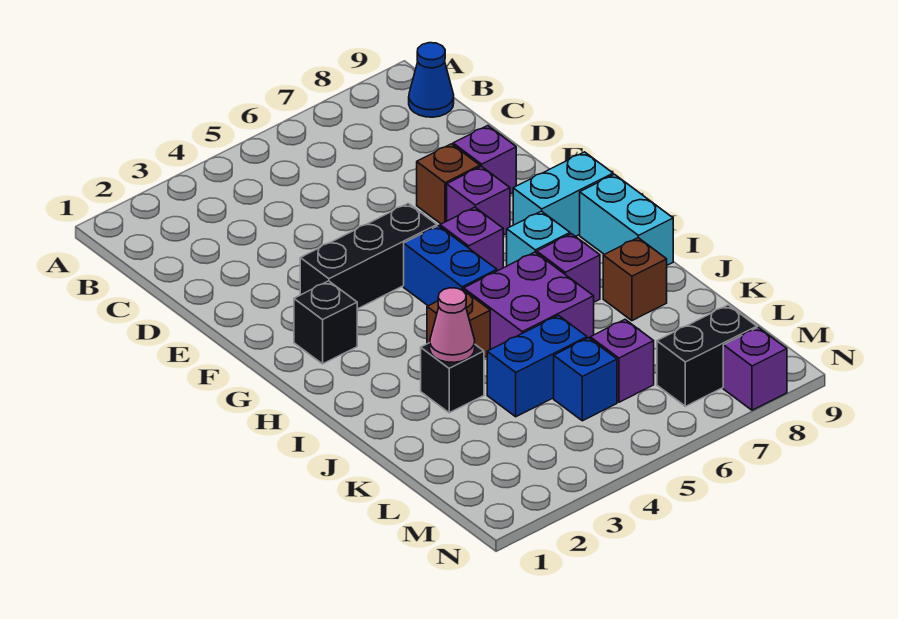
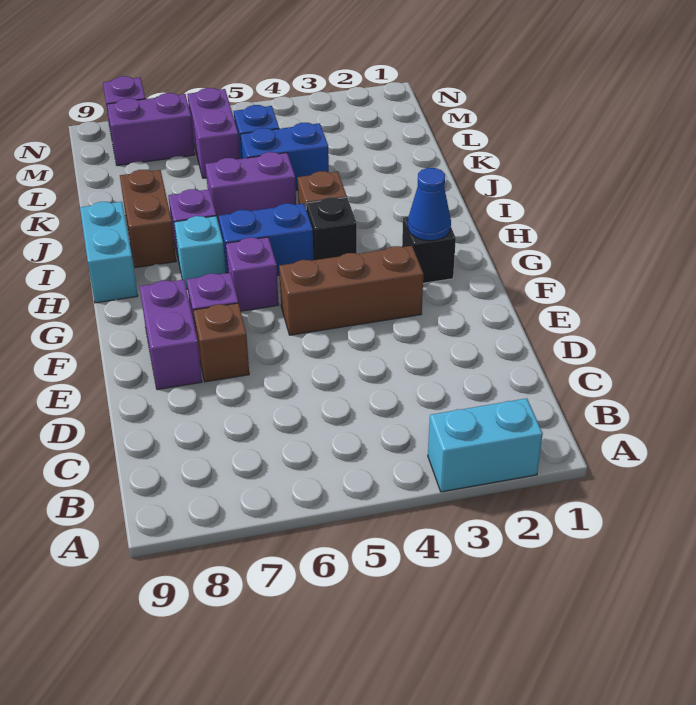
blue 1x1 cone [409,43,454,117] -> blue 1x1 cone moved to [408,168,451,241]
purple 1x1 brick [453,126,516,194] -> purple 1x2 brick [140,280,202,390]
black 1x3 brick [300,203,437,309] -> brown 1x3 brick [279,246,423,335]
blue 1x2 brick [404,226,497,306] -> blue 1x2 brick turned to [219,203,313,276]
cyan 1x2 brick [513,152,613,237] -> cyan 1x2 brick moved to [428,398,543,492]
purple 2x2 brick [464,252,594,349] -> purple 1x2 brick [205,152,296,227]
black 1x1 brick [421,343,484,413] -> black 1x1 brick moved to [306,197,357,260]
pink 1x1 cone [430,288,475,362] -> none
brown 1x1 brick [603,238,667,321] -> brown 1x2 brick [120,170,176,268]
purple 1x1 brick [590,320,654,402] -> purple 1x2 brick [187,88,240,178]
black 1x2 brick [657,305,757,406] -> purple 1x2 brick [107,93,195,166]

